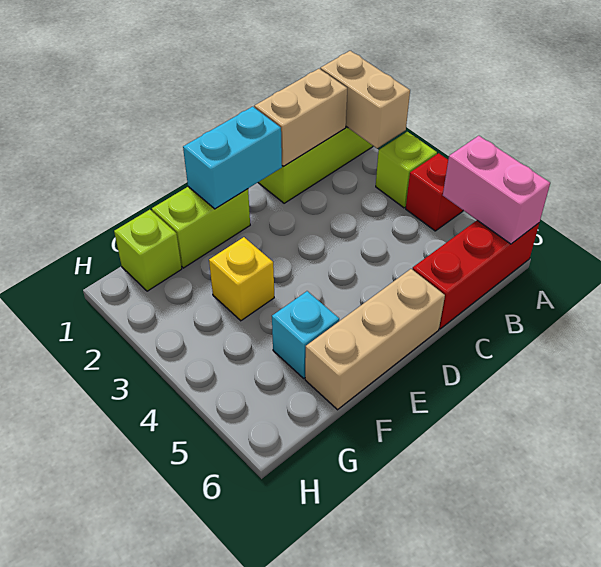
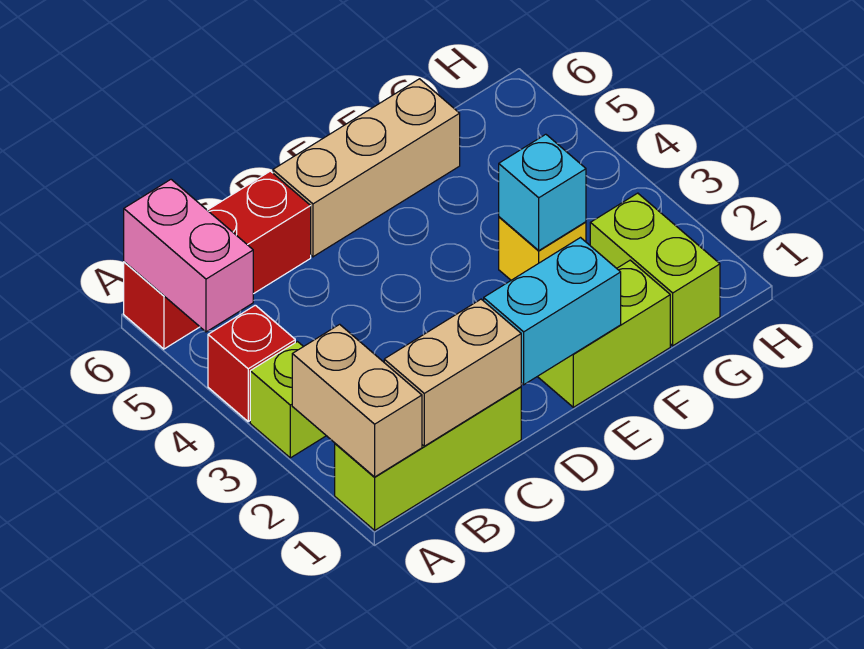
cyan 1x1 brick [272,291,339,378] -> cyan 1x1 brick moved to [499,134,586,250]
lime 1x1 brick [114,210,182,291] -> lime 1x2 brick [590,193,720,346]

